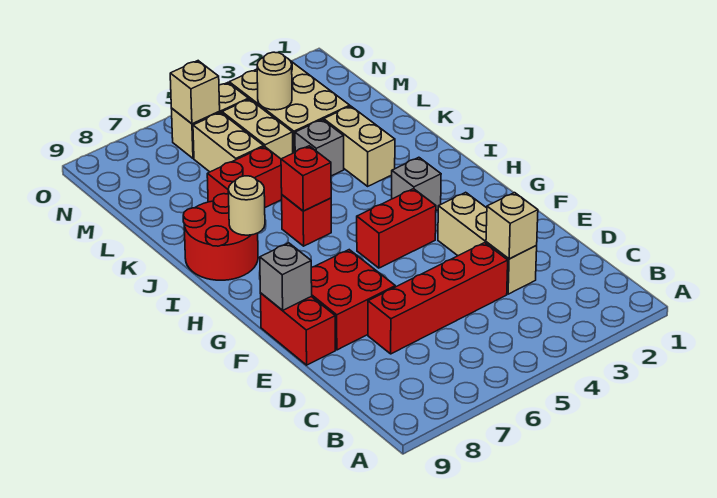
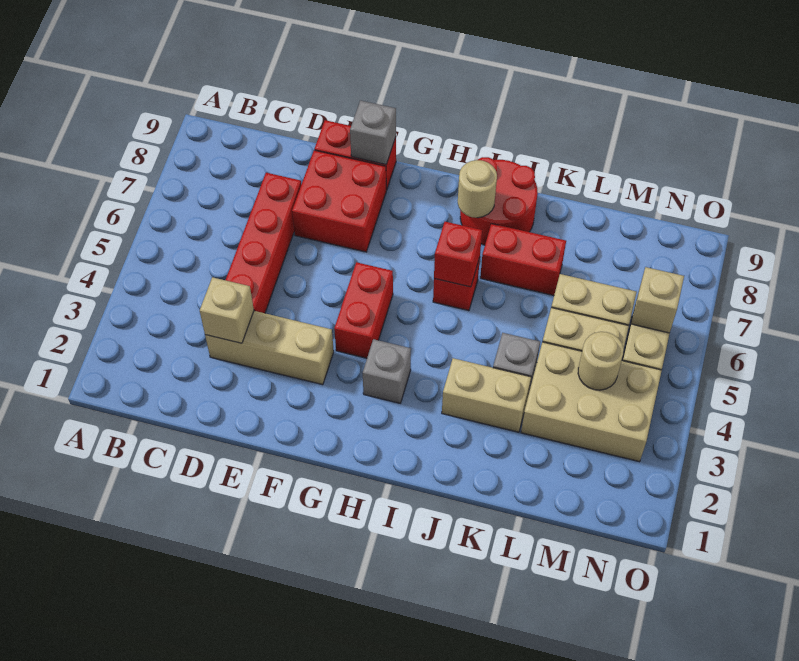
red 1x2 brick [207,147,282,207] -> red 1x2 brick turned to [480,224,566,295]

